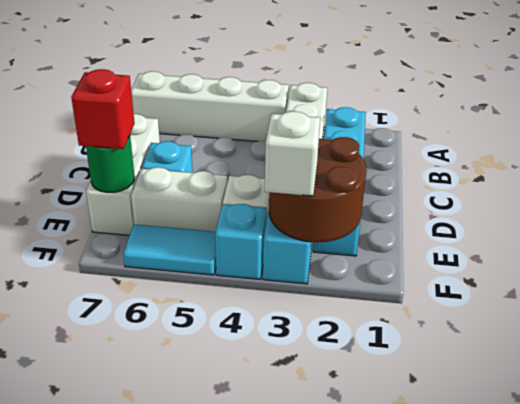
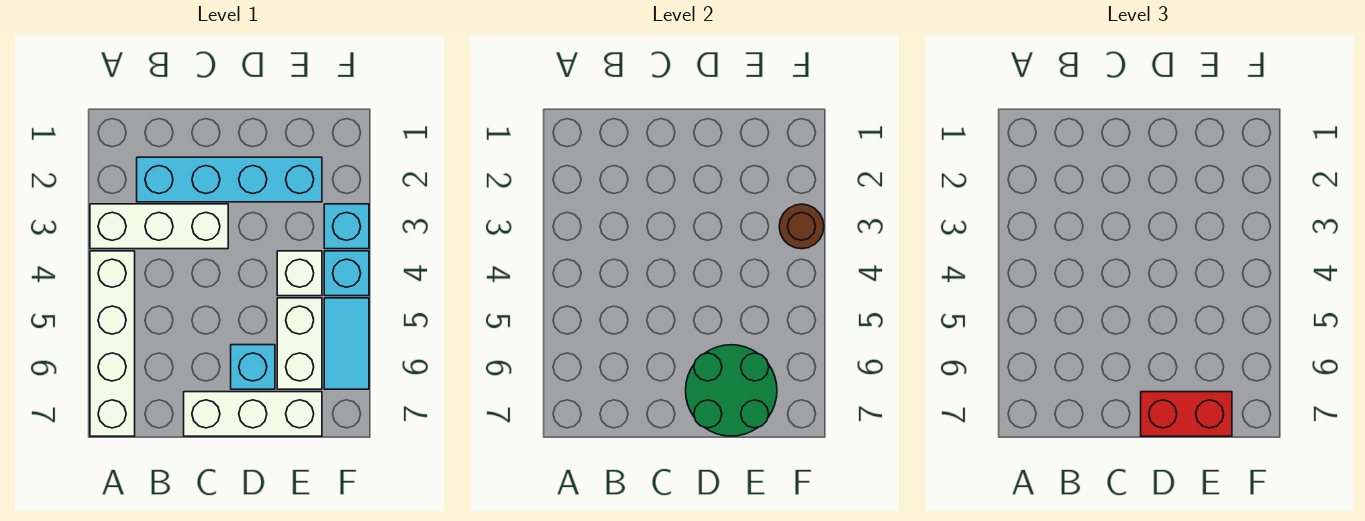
brown 2x2 round brick [269,137,366,242] -> brown 1x1 round brick [779,204,824,249]
green 1x1 round brick [86,135,135,192] -> green 2x2 round brick [686,345,777,436]
red 1x1 brick [71,69,135,149] -> red 1x2 brick [1141,392,1232,436]
white 1x1 brick [265,111,320,196] -> none

